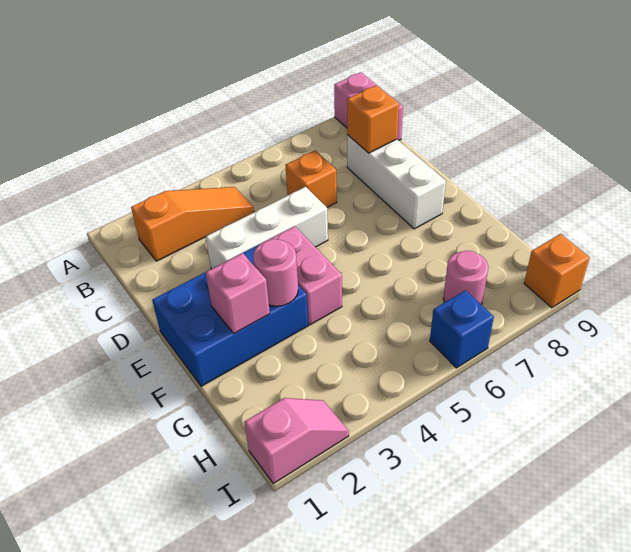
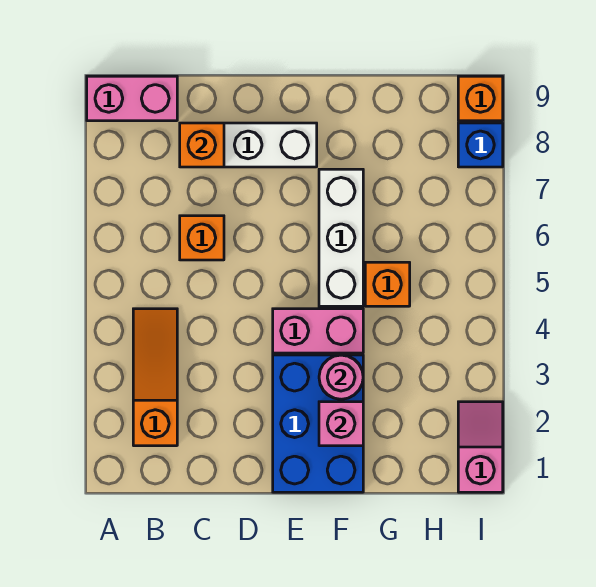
white 1x3 brick [206,187,328,269] -> white 1x3 brick moved to [319,169,363,306]
none -> orange 1x1 brick [365,262,410,306]
pink 1x1 round brick [443,251,488,304] -> none
blue 1x1 brick [430,290,494,368] -> blue 1x1 brick moved to [458,123,503,167]

